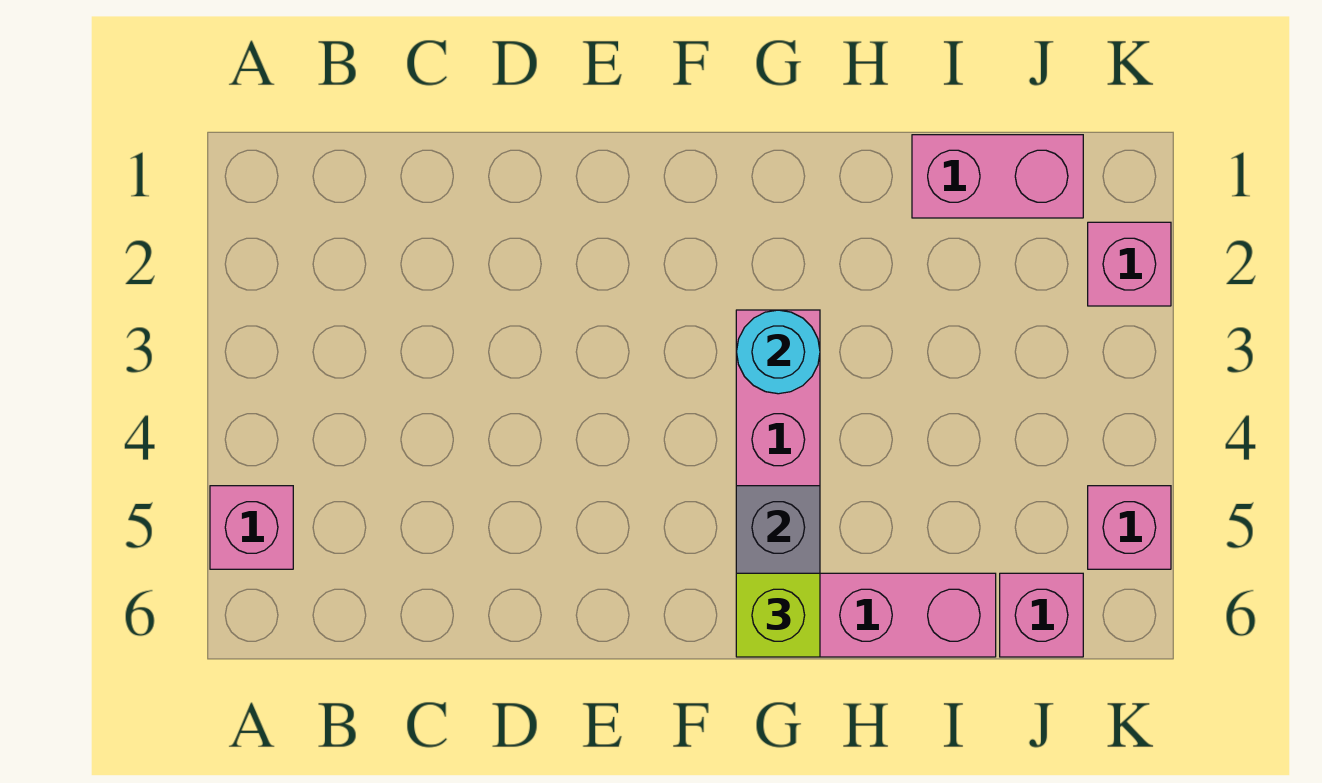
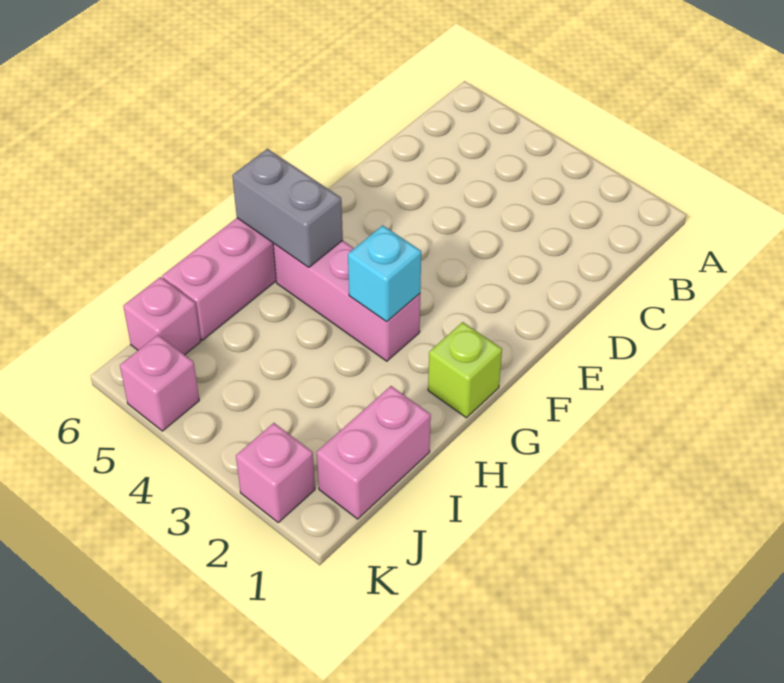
pink 1x1 brick [210,486,293,569] -> none
cyan 1x1 round brick [737,310,820,394] -> cyan 1x1 brick [348,225,421,322]
lime 1x1 brick [736,573,820,657] -> lime 1x1 brick moved to [428,322,502,418]

